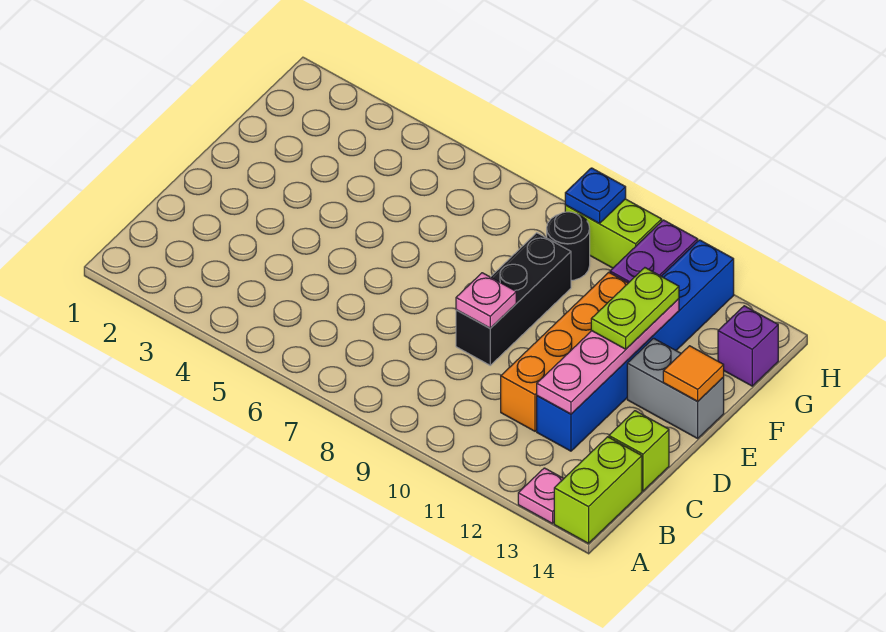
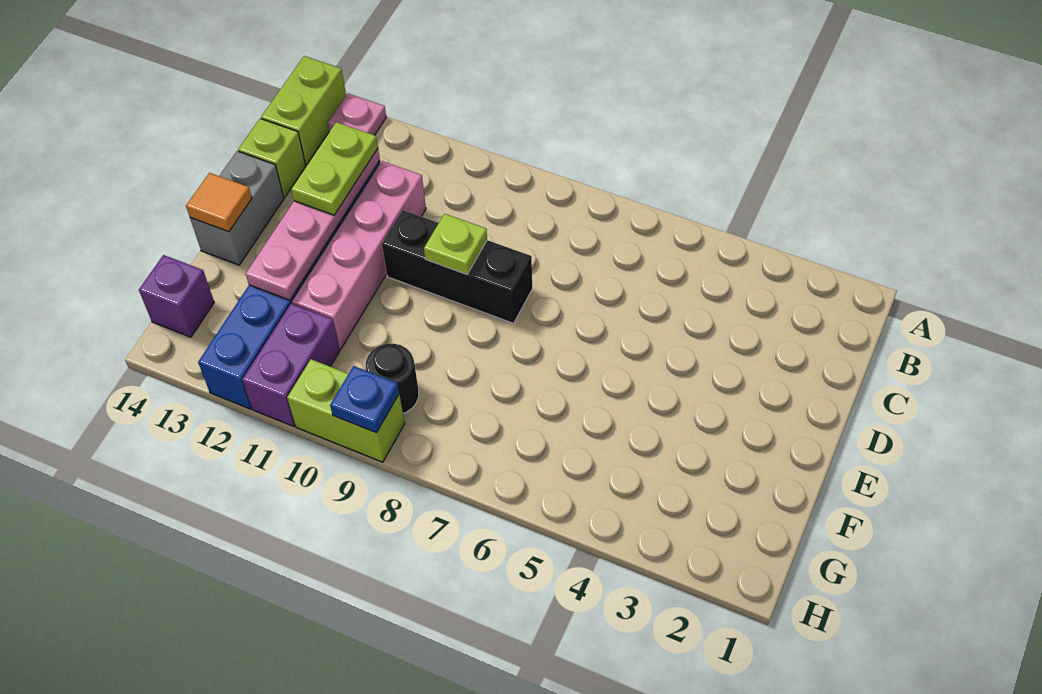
orange 1x4 brick [501,272,628,431] -> pink 1x4 brick [292,161,426,349]
black 1x3 brick [456,233,571,365] -> black 1x3 brick turned to [382,210,532,323]
pink 1x1 plate [456,273,516,328] -> lime 1x1 plate [424,214,487,274]
lime 1x2 plate [591,268,679,349] -> lime 1x2 plate moved to [291,122,378,215]
grey 1x2 brick [627,338,724,438] -> grey 1x2 brick turned to [190,151,284,265]

